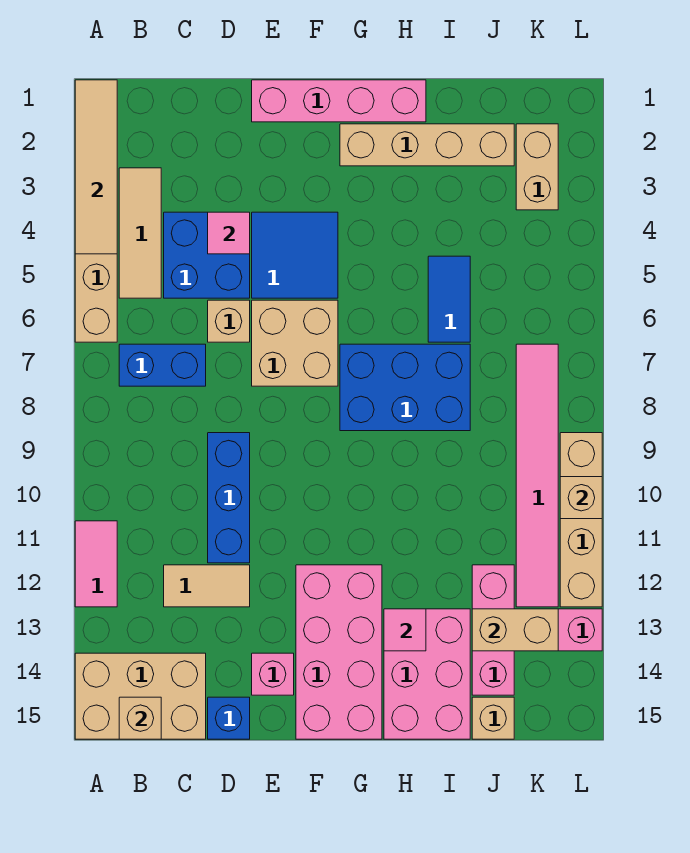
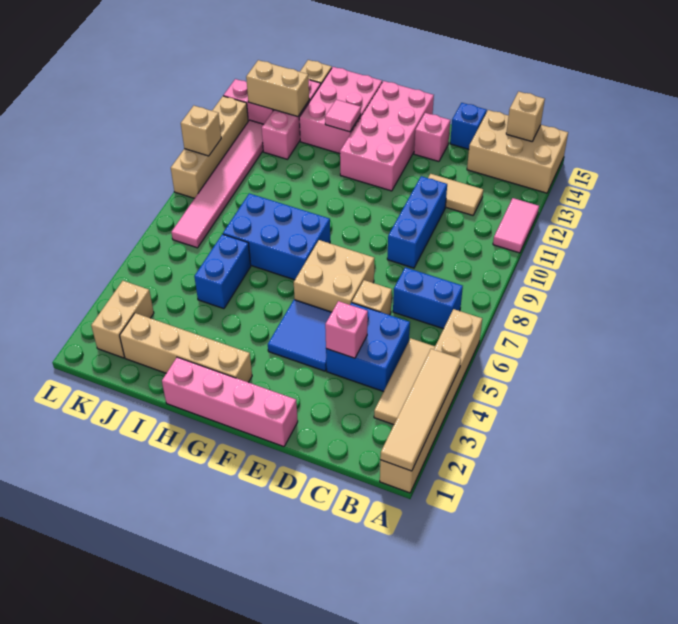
pink 1x1 tile [208,212,250,254] -> pink 1x1 brick [325,301,368,358]
blue 1x2 tile [428,256,470,342] -> blue 1x2 brick [194,234,251,309]

